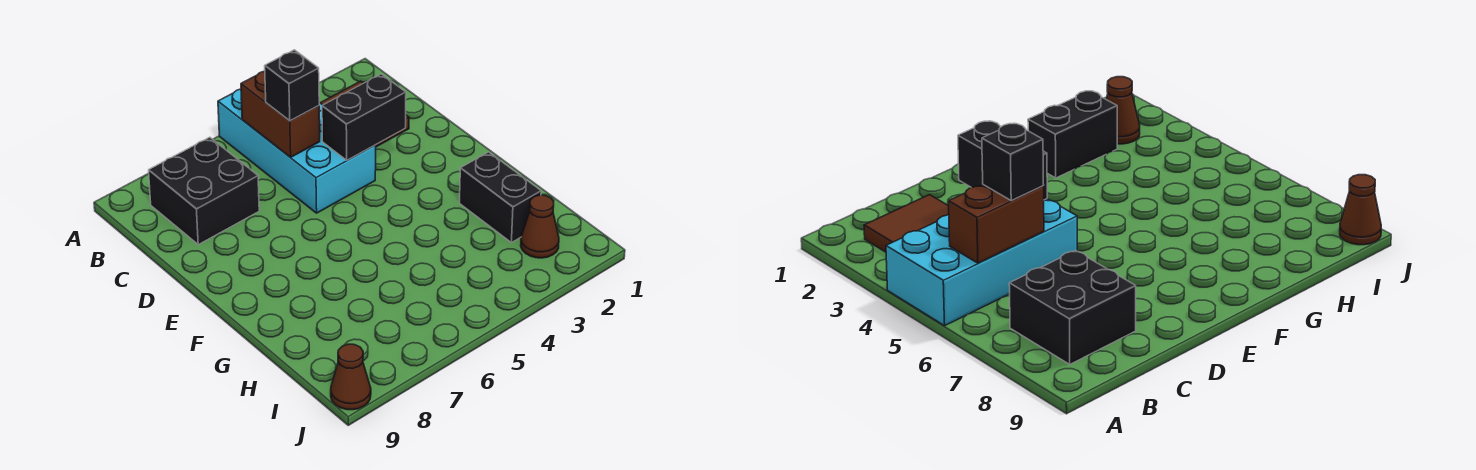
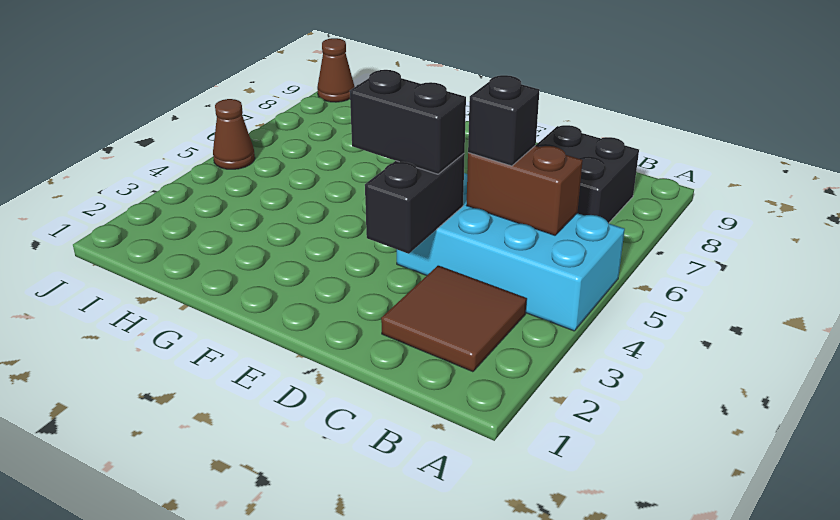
black 1x2 brick [460,152,541,243] -> black 1x2 brick moved to [350,70,466,174]
brown 1x1 cone [521,195,559,258] -> brown 1x1 cone moved to [213,99,255,169]

